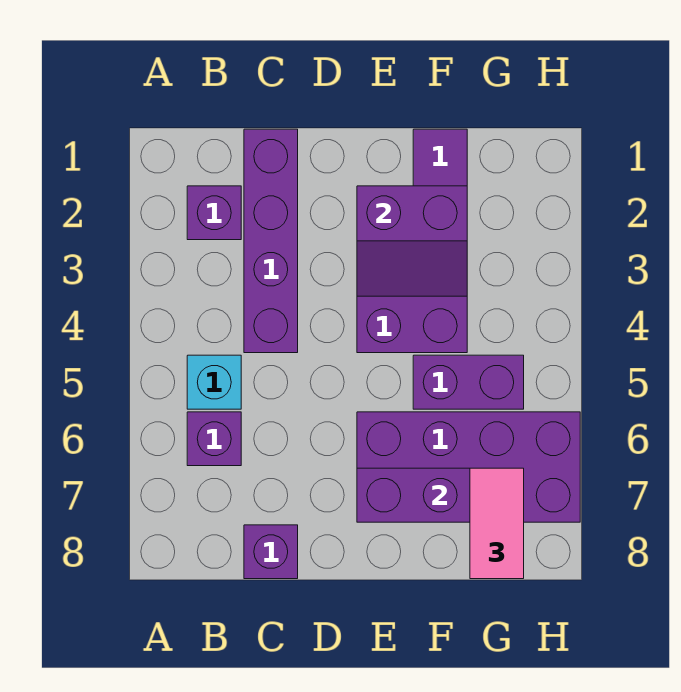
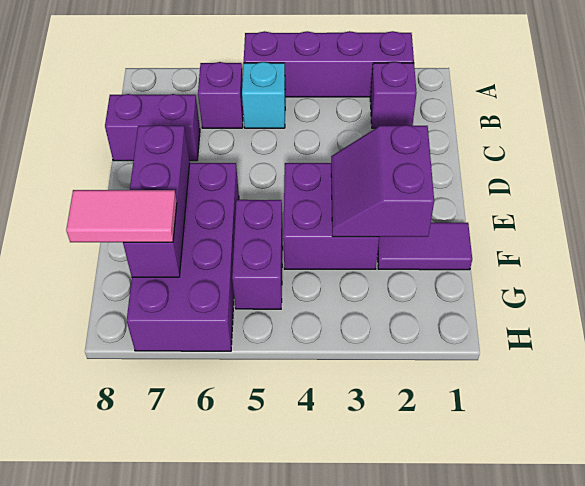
purple 1x4 brick [244,129,298,353] -> purple 1x4 brick moved to [244,31,414,97]
purple 1x1 brick [244,525,298,579] -> purple 1x2 brick [105,94,200,161]

